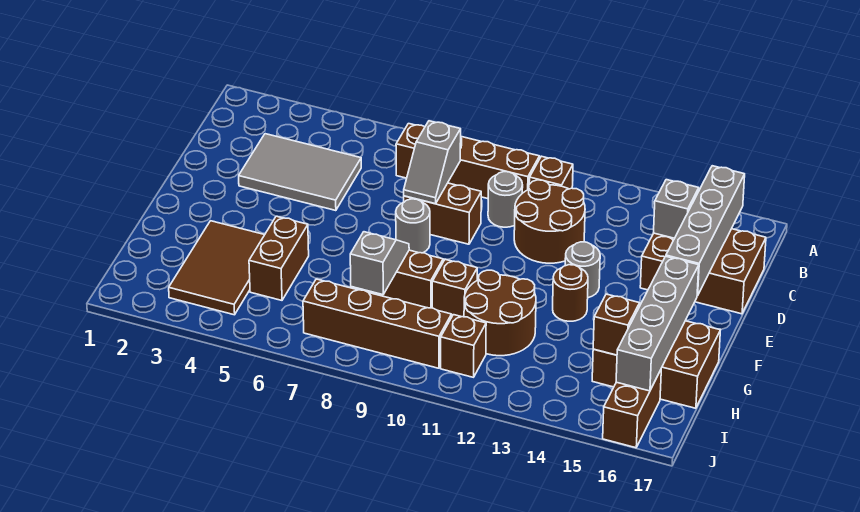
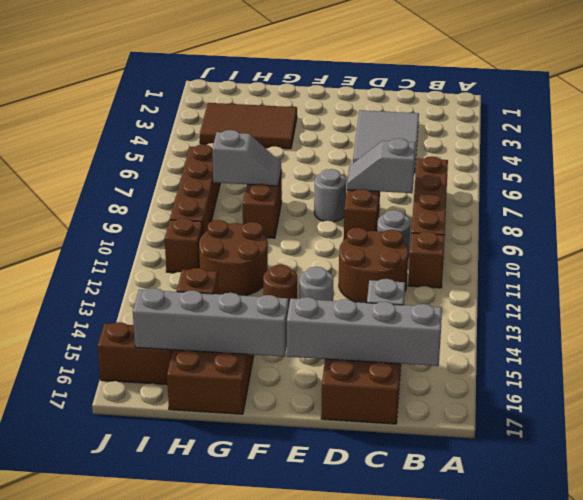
brown 1x2 brick [249,216,309,300] -> none
brown 1x1 brick [432,260,477,317] -> none

